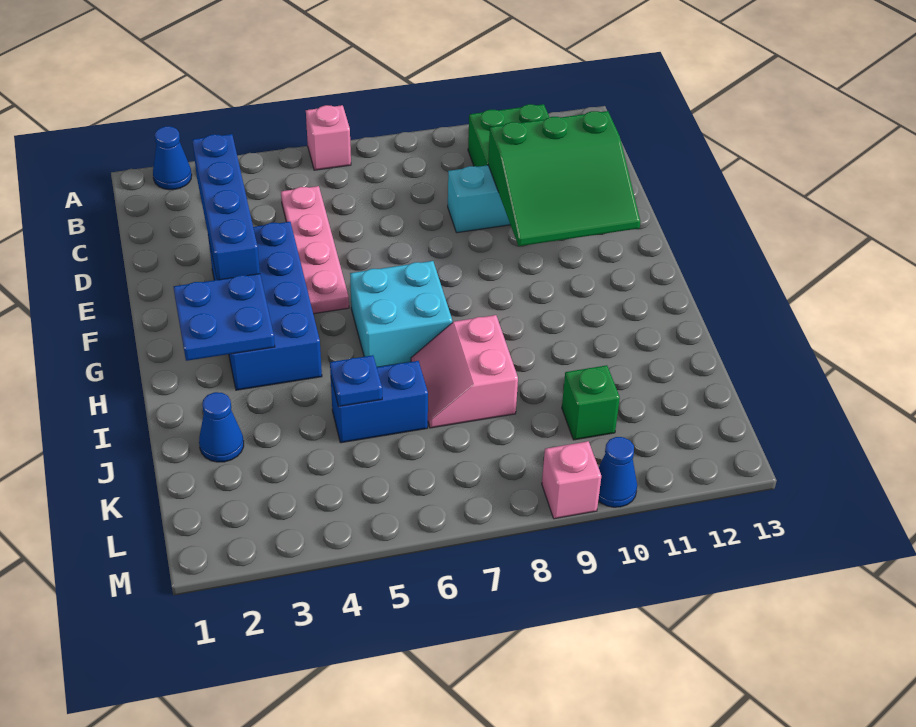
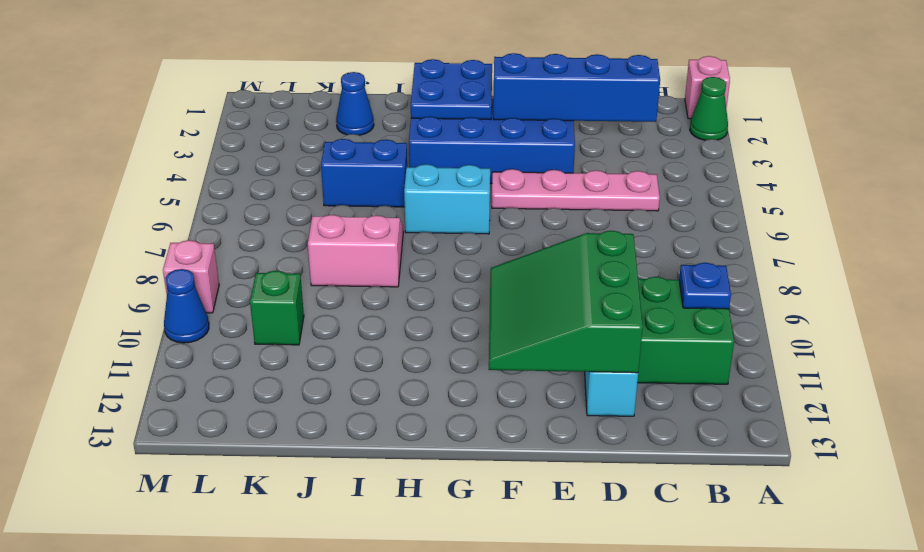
blue 1x1 cone [153,126,192,190] -> green 1x1 cone [690,77,728,140]
pink 1x1 brick [306,105,351,170] -> pink 1x1 brick moved to [685,56,730,119]
cyan 2x2 brick [350,261,452,367] -> cyan 1x2 brick [404,164,490,234]
blue 1x2 brick [331,361,428,443] -> blue 1x2 brick turned to [321,139,407,207]
blue 1x1 plate [330,355,382,407] -> blue 1x1 plate moved to [679,263,731,309]

